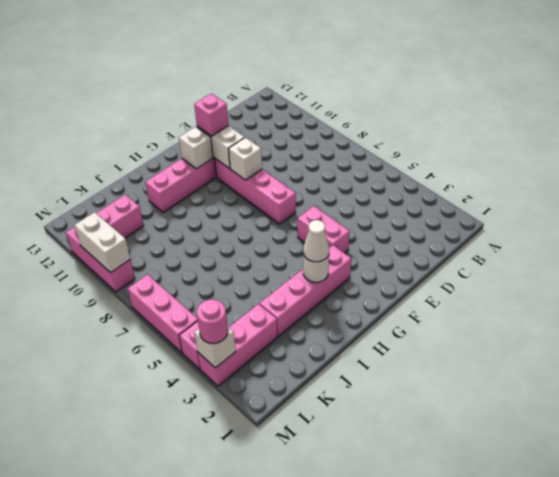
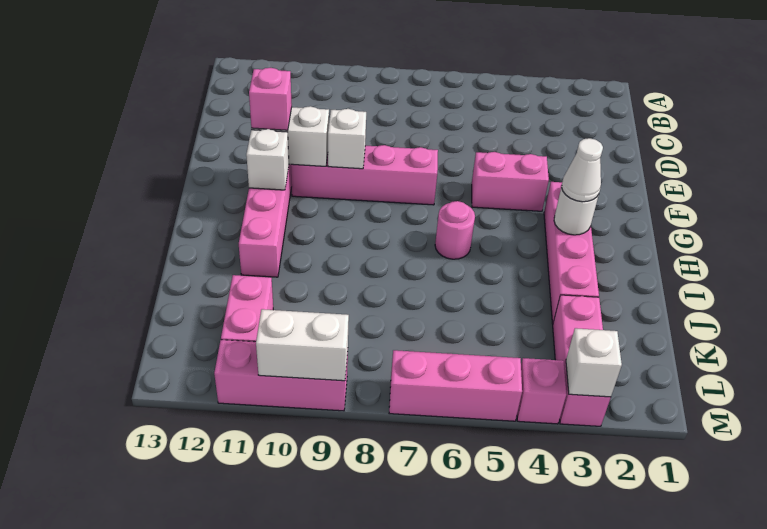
pink 1x1 round brick [197,299,228,343] -> pink 1x1 round brick moved to [435,201,475,259]

